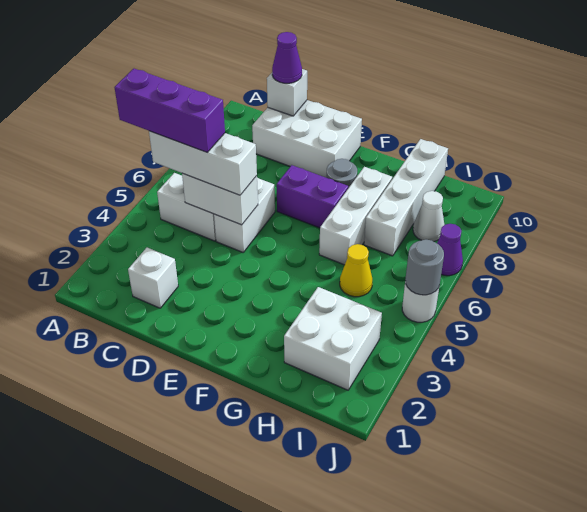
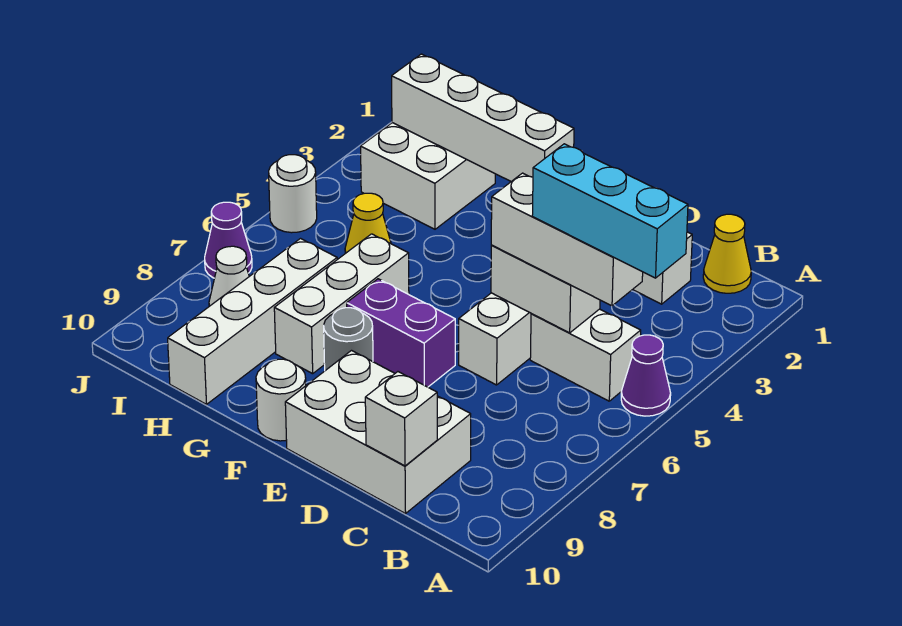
purple 1x3 brick [114,69,225,152] -> cyan 1x3 brick [532,144,688,278]
none -> yellow 1x1 cone [703,214,751,293]
purple 1x1 cone [272,32,302,83] -> purple 1x1 cone moved to [621,335,671,416]
none -> white 1x4 brick [392,54,574,181]
none -> white 1x1 round brick [256,359,306,441]
grey 1x1 round brick [405,240,444,295] -> none

